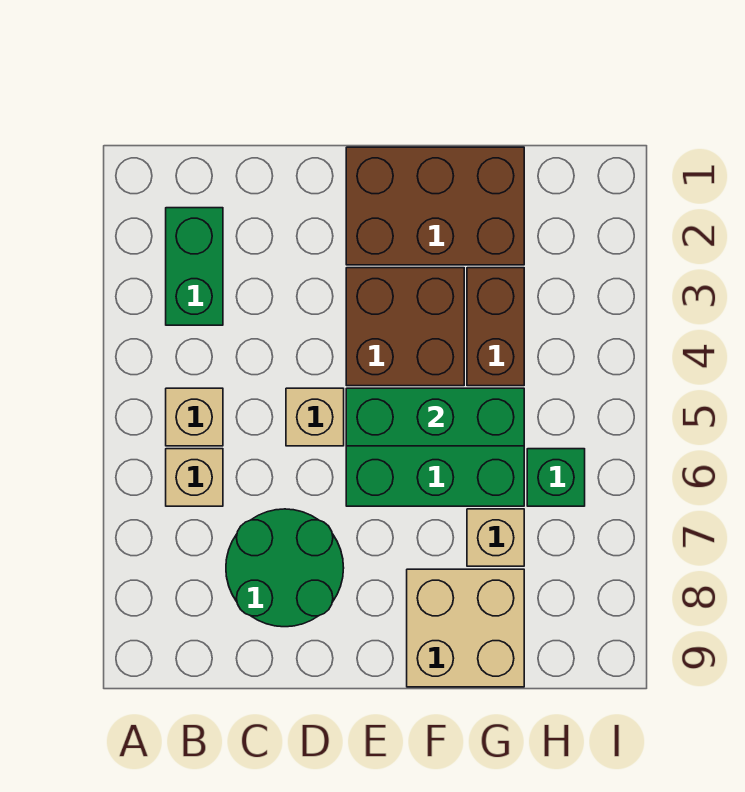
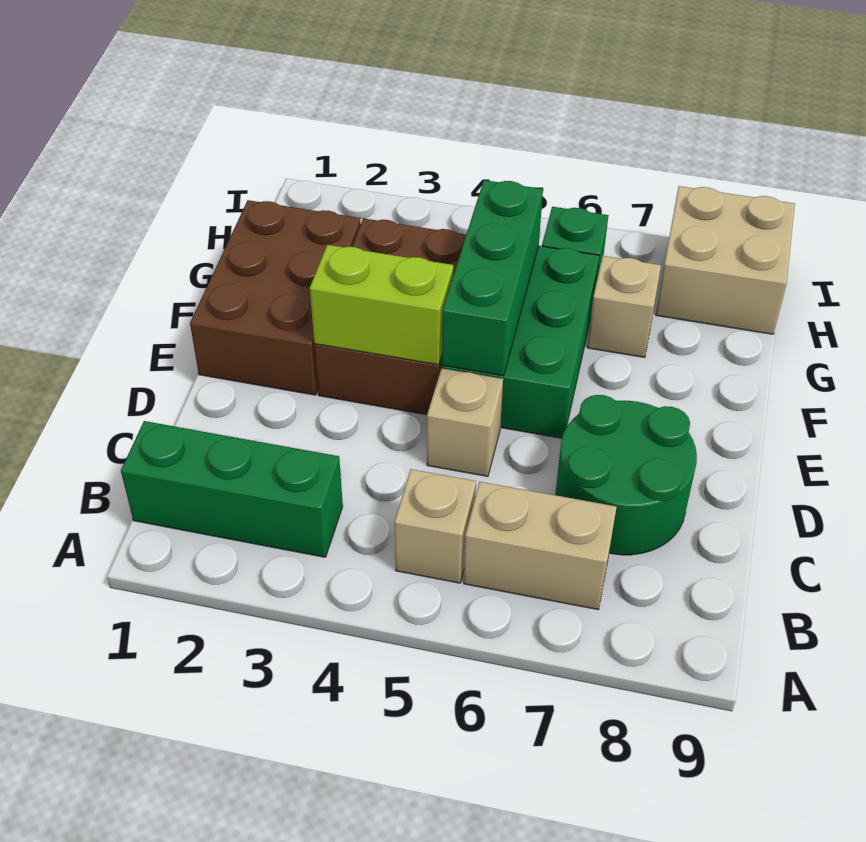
green 1x2 brick [166,208,223,325] -> green 1x3 brick [121,421,343,557]
tan 1x1 brick [166,449,223,506] -> tan 1x2 brick [464,482,616,610]
none -> lime 1x2 brick [310,245,453,365]
tan 2x2 brick [407,569,524,687] -> tan 2x2 brick moved to [656,186,795,334]

